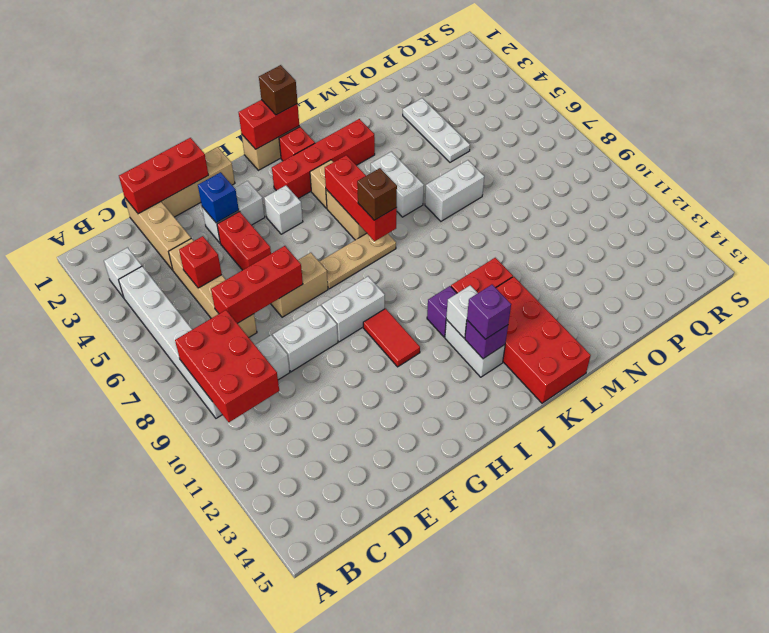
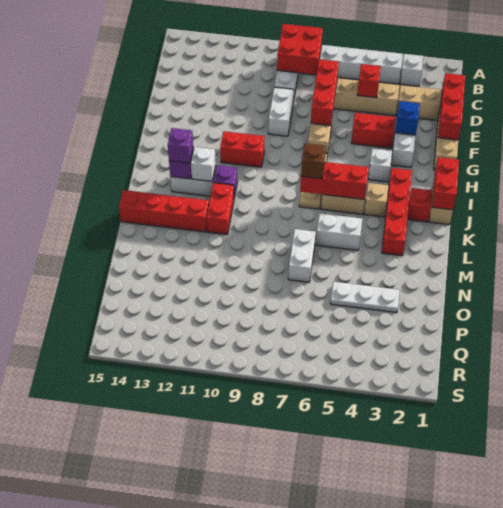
red 2x3 brick [175,310,279,422] -> red 2x2 brick [277,24,323,75]
white 1x2 brick [322,276,385,342] -> none
red 1x2 tile [363,309,420,367] -> red 1x2 brick [220,131,265,167]
brown 1x1 brick [259,65,298,115] -> none
red 2x4 brick [496,277,591,403] -> red 1x4 brick [119,190,209,232]

